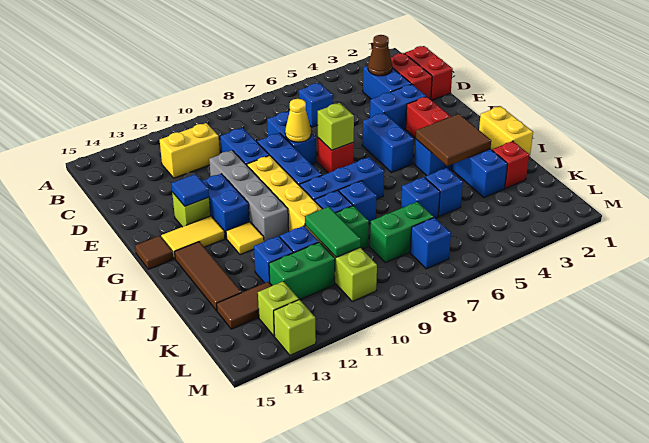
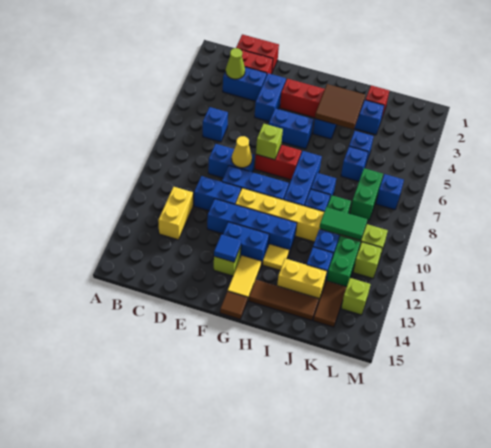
brown 1x1 cone [368,35,392,76] -> lime 1x1 cone [226,48,245,79]
grey 1x4 brick [209,150,289,242] -> blue 1x4 brick [207,199,297,252]
red 1x1 brick [318,138,354,173] -> red 1x2 brick [255,145,301,180]
yellow 1x2 brick [479,106,533,157] -> yellow 1x2 brick moved to [277,259,327,299]
lime 1x1 brick [274,300,316,355] -> lime 1x1 brick moved to [353,242,382,278]

